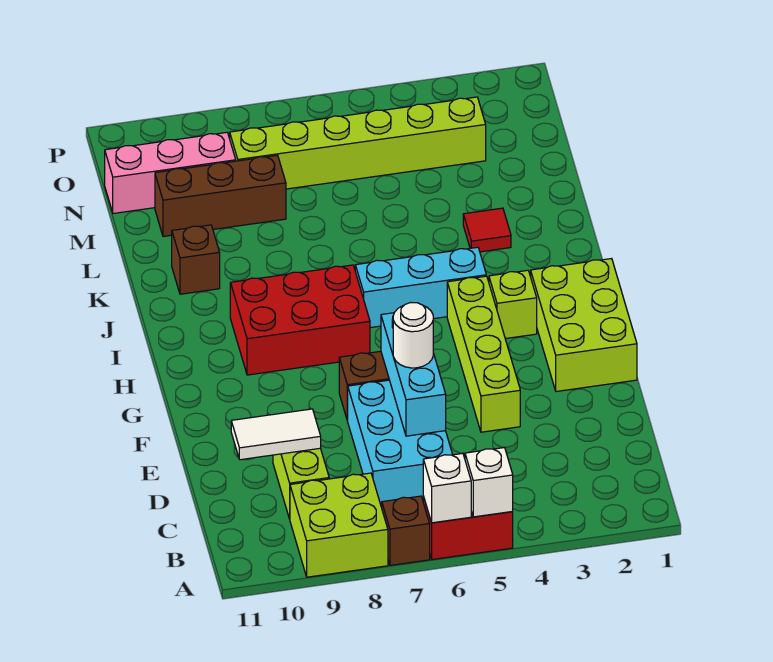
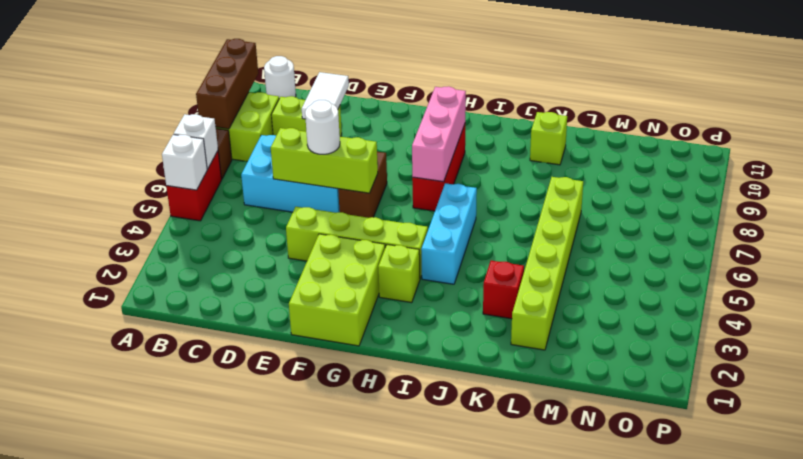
none -> white 1x1 round brick [264,56,296,98]
cyan 1x3 brick [381,313,446,436] -> lime 1x3 brick [271,128,378,193]
lime 2x3 brick [531,259,637,392] -> lime 2x3 brick turned to [289,234,385,346]
red 2x3 brick [230,265,370,375] -> red 1x3 brick [412,124,465,211]
red 1x1 tile [463,208,511,252] -> red 1x1 brick [483,261,524,319]
brown 1x1 brick [172,225,220,294] -> lime 1x1 brick [530,112,567,165]
brown 1x3 brick [155,155,286,237] -> brown 1x3 brick moved to [196,39,258,129]
lime 1x6 brick [230,97,486,189] -> lime 1x6 brick moved to [511,177,583,350]
pink 1x3 brick [105,132,236,214] -> pink 1x3 brick moved to [412,86,466,182]

